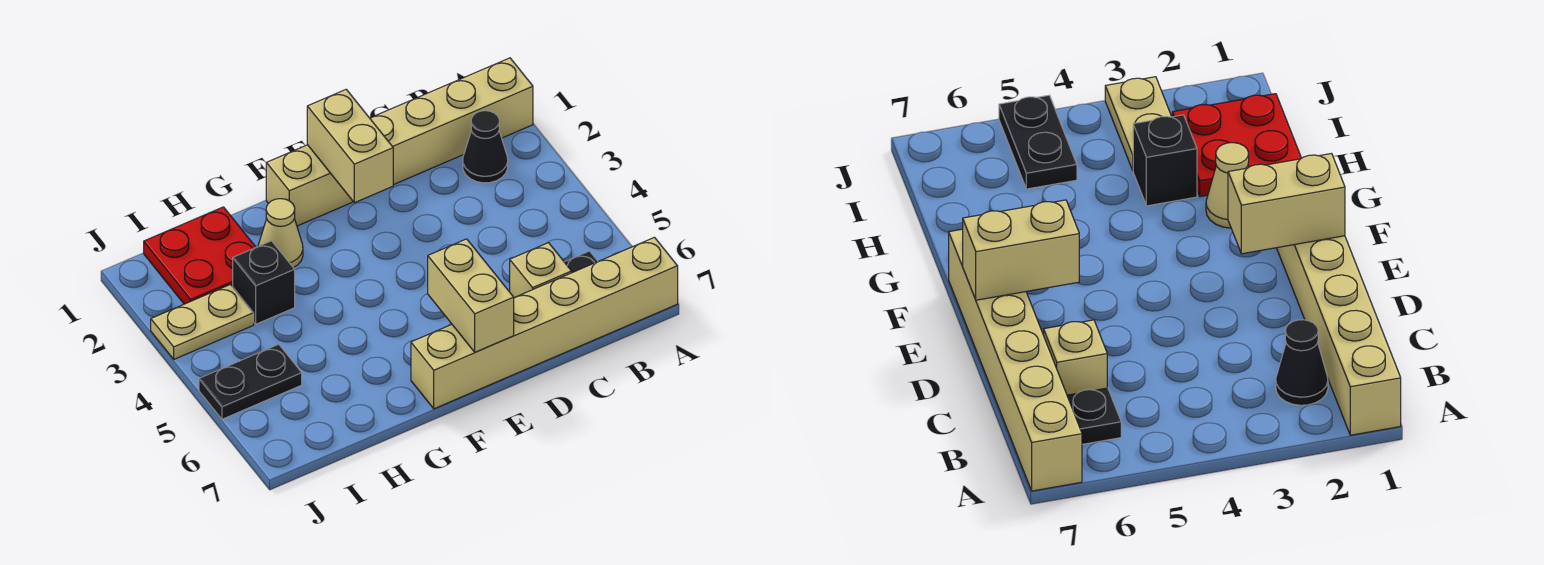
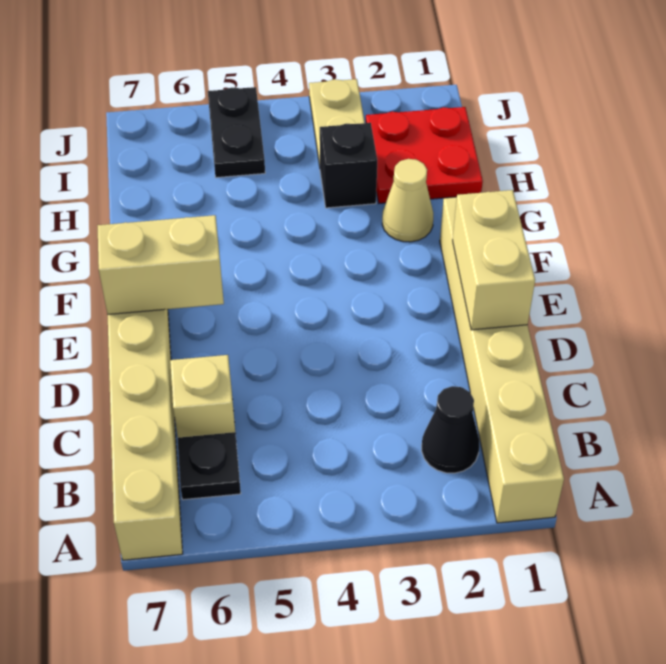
tan 1x2 brick [307,89,393,203] -> tan 1x2 brick turned to [453,190,535,330]

